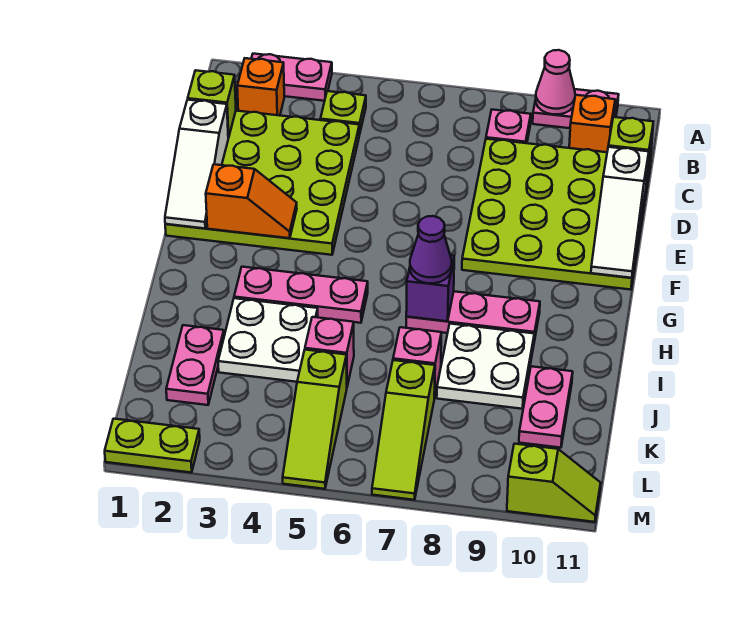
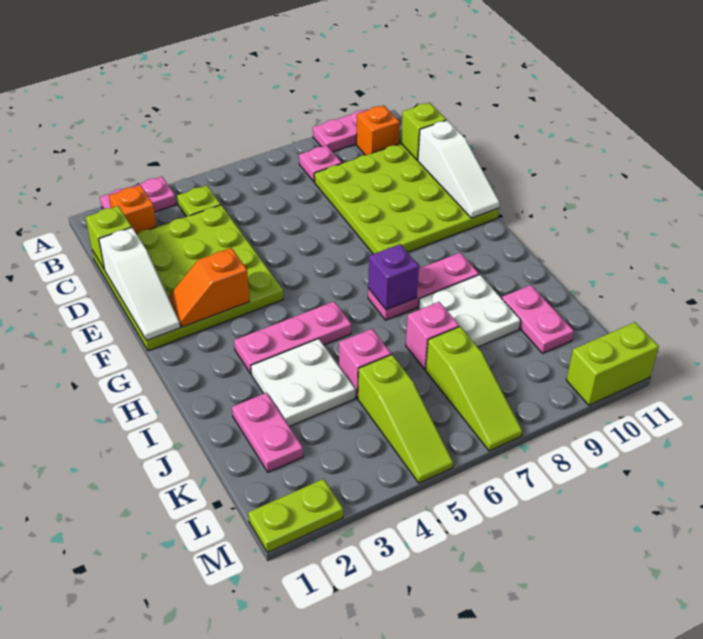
pink 1x1 cone [536,50,575,114] -> none
orange 1x2 slope [206,164,297,238] -> orange 1x2 slope turned to [168,248,250,327]
purple 1x1 cone [410,216,452,283] -> none
lime 1x2 slope [507,444,601,522] -> lime 1x2 brick [566,322,659,405]

